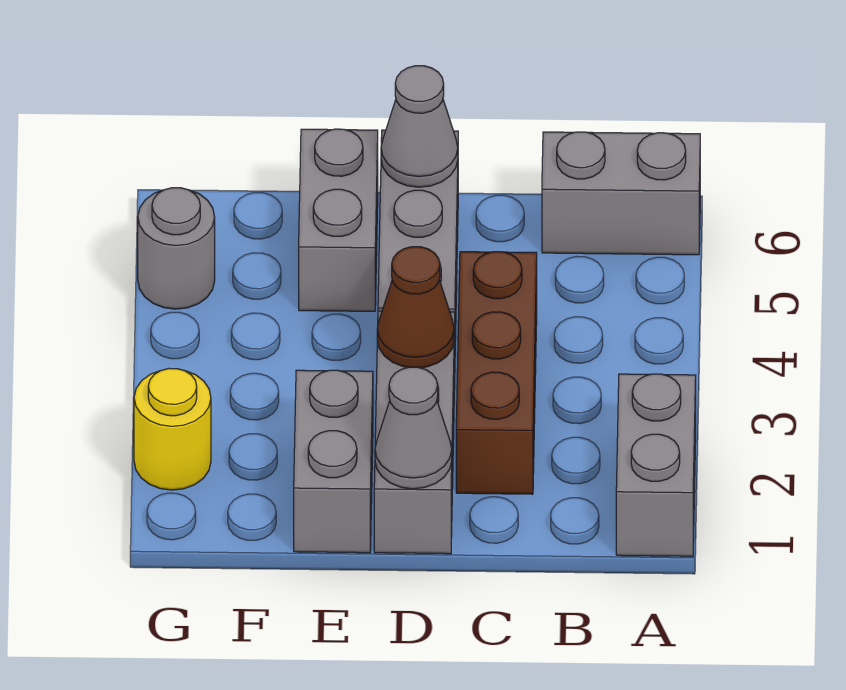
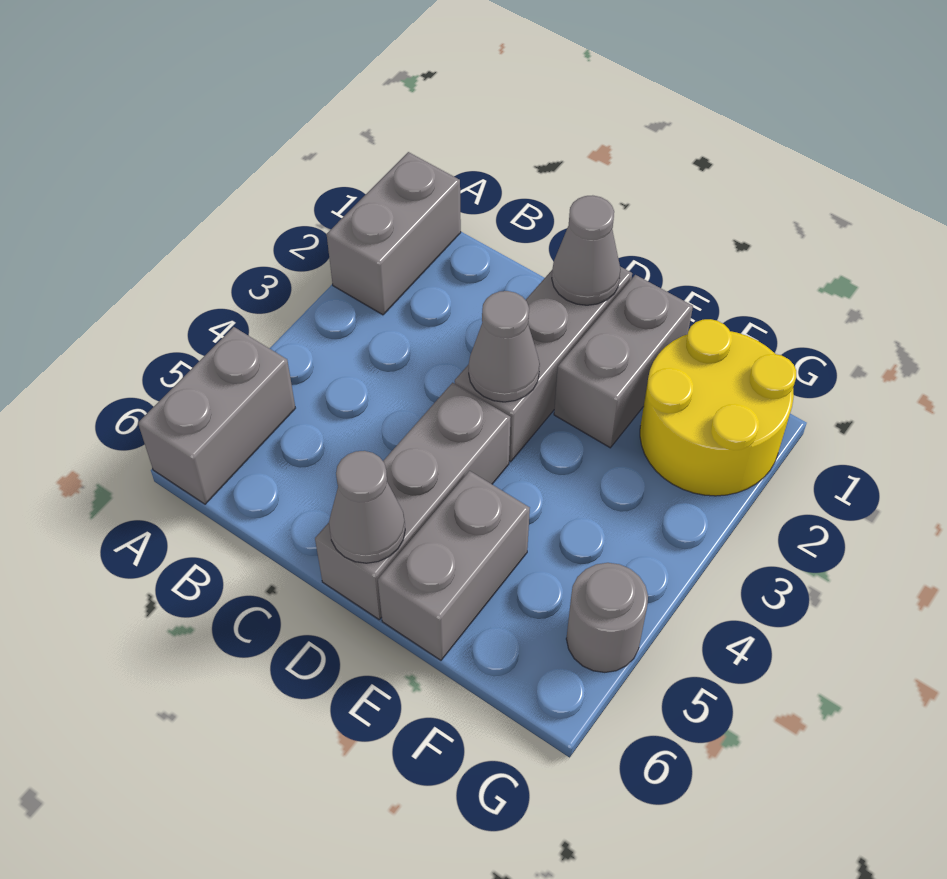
grey 1x2 brick [542,132,700,255] -> grey 1x2 brick turned to [138,327,295,504]
brown 1x3 brick [456,252,537,494] -> none
brown 1x1 cone [377,247,454,368] -> grey 1x1 cone [469,291,540,402]
yellow 1x1 round brick [134,368,211,490] -> yellow 2x2 round brick [640,319,796,496]

